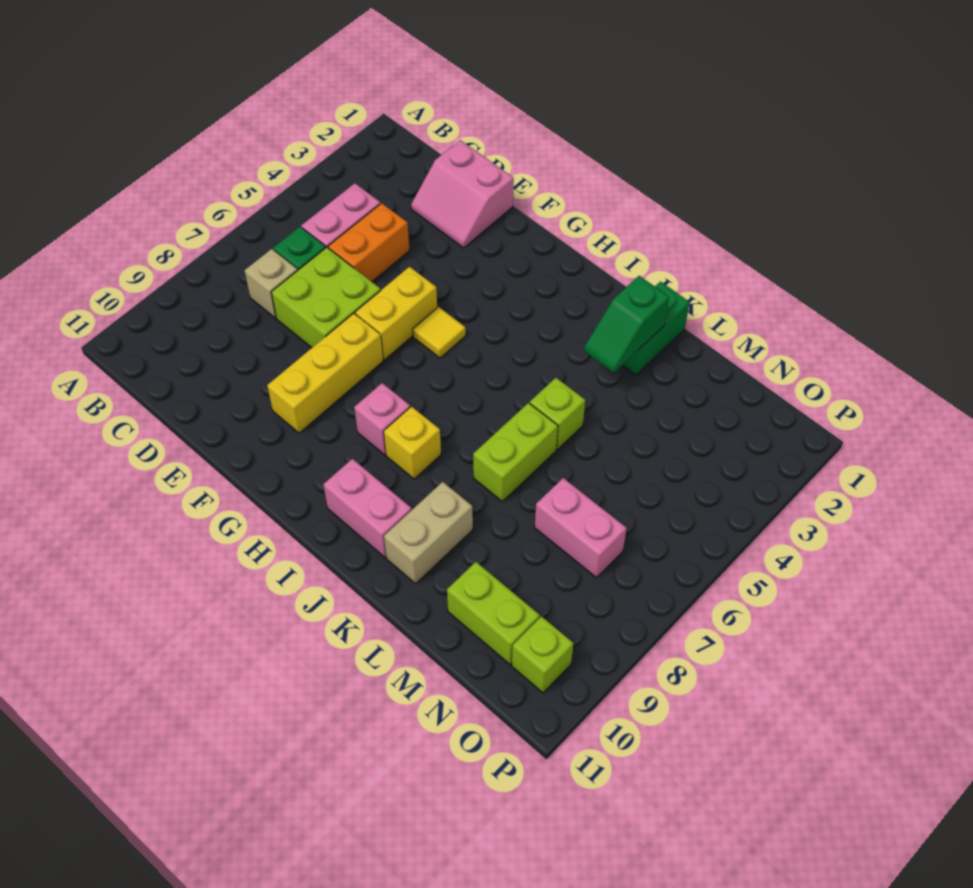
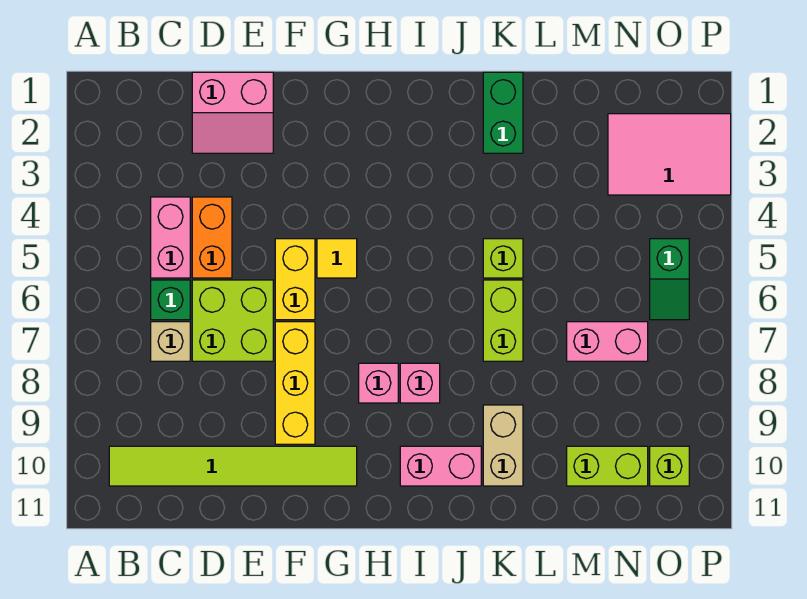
none -> lime 1x6 tile [109,446,357,486]
yellow 1x1 brick [384,407,441,479] -> pink 1x1 brick [400,363,440,403]
green 1x2 slope [584,276,669,373] -> green 1x2 slope moved to [650,239,689,320]
none -> pink 2x3 tile [608,114,731,195]

